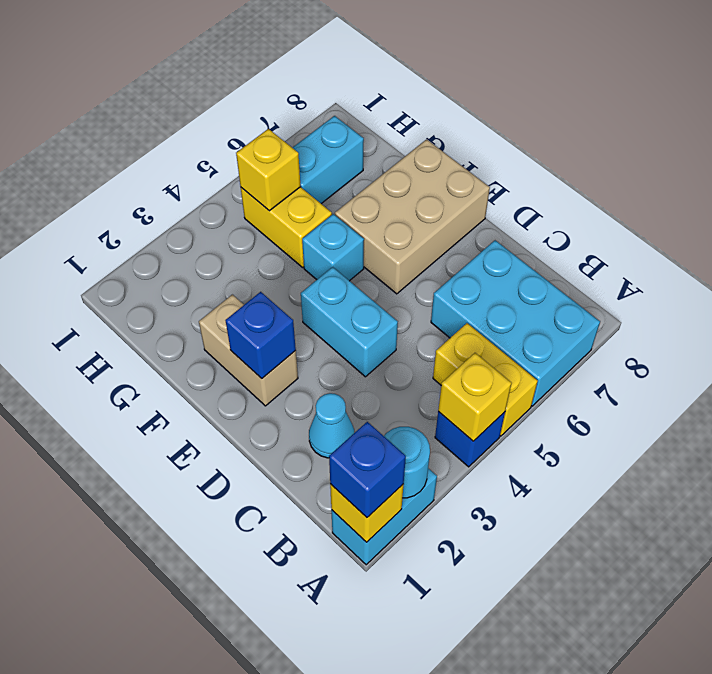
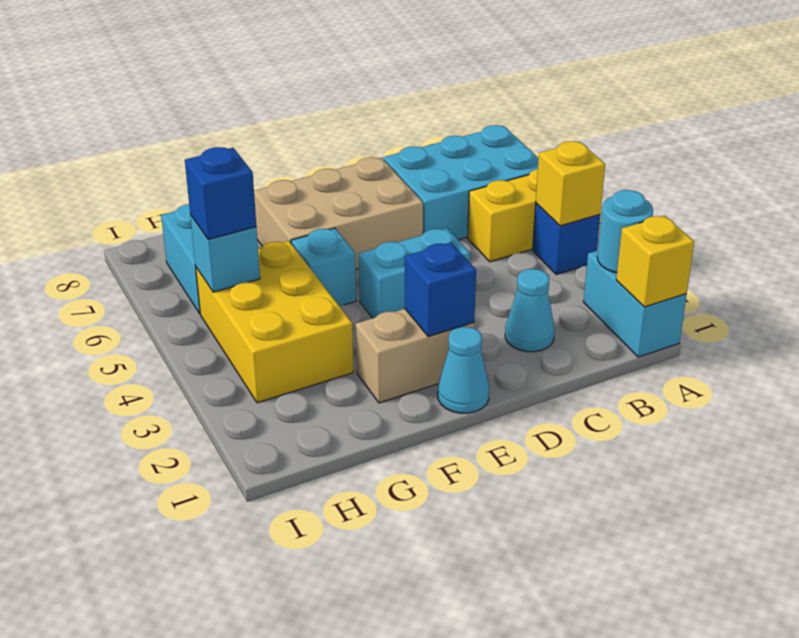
blue 1x1 brick [329,422,406,517] -> blue 1x1 brick moved to [185,147,256,240]
none -> cyan 1x1 cone [438,327,489,413]
tan 2x3 brick [335,139,490,294] -> tan 2x3 brick turned to [254,157,423,269]
yellow 1x2 brick [241,187,332,267] -> yellow 2x3 brick [196,241,353,403]
yellow 1x1 brick [236,129,301,211] -> cyan 1x1 brick [190,215,260,292]

